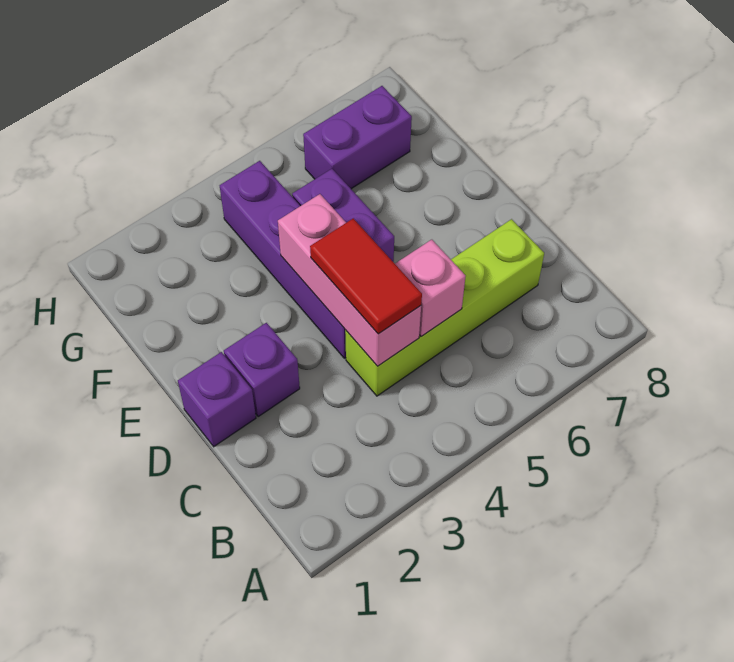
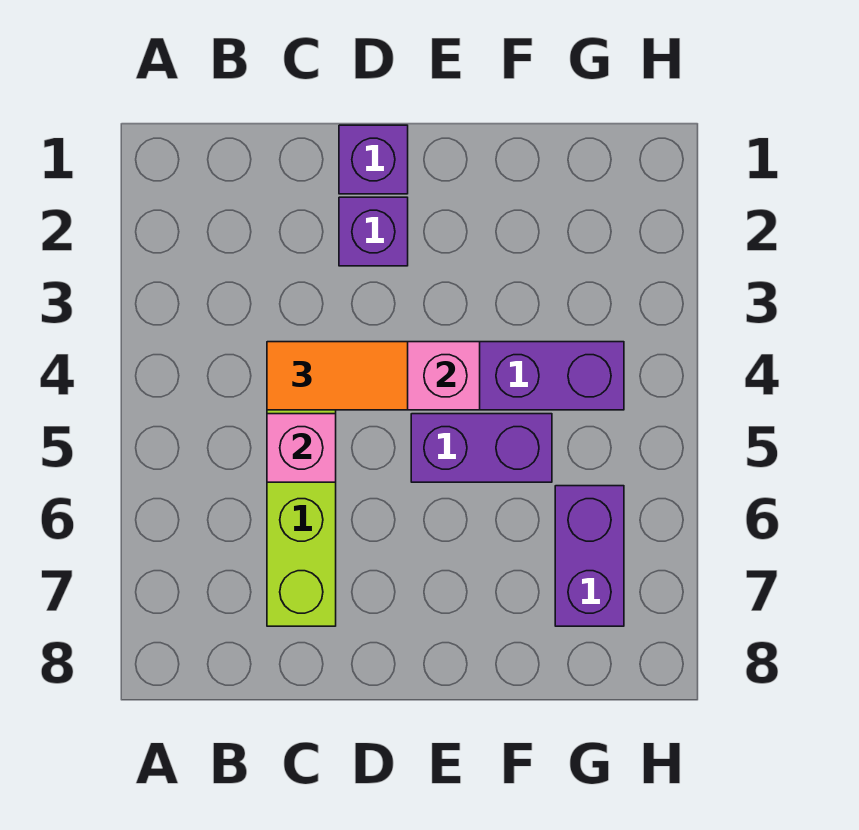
red 1x2 tile [310,218,422,334] -> orange 1x2 tile [267,342,408,410]

